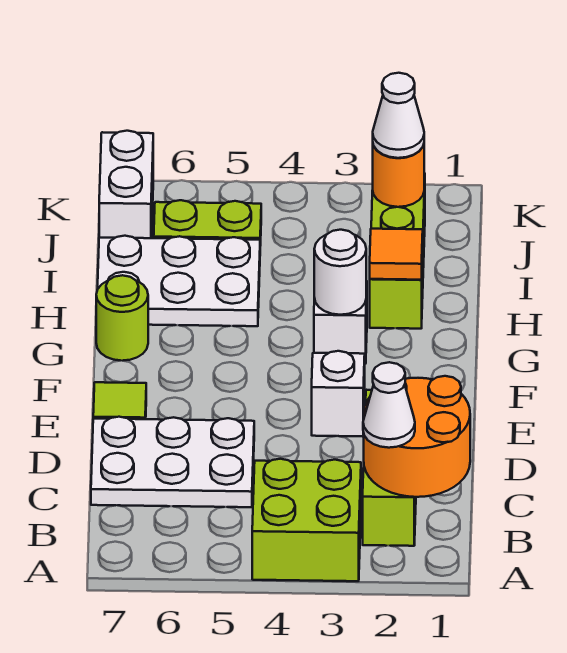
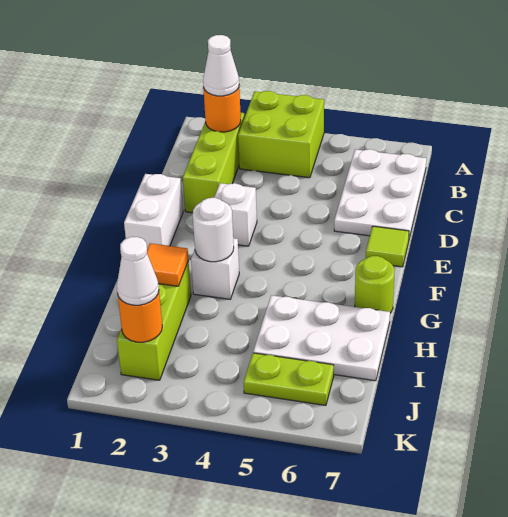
orange 2x2 round brick [363,376,470,497] -> orange 1x1 round brick [203,88,241,132]
white 2x3 plate [91,417,254,507] -> white 2x3 plate turned to [334,149,426,238]
white 1x2 brick [99,131,153,238] -> white 1x2 brick moved to [124,174,183,249]

